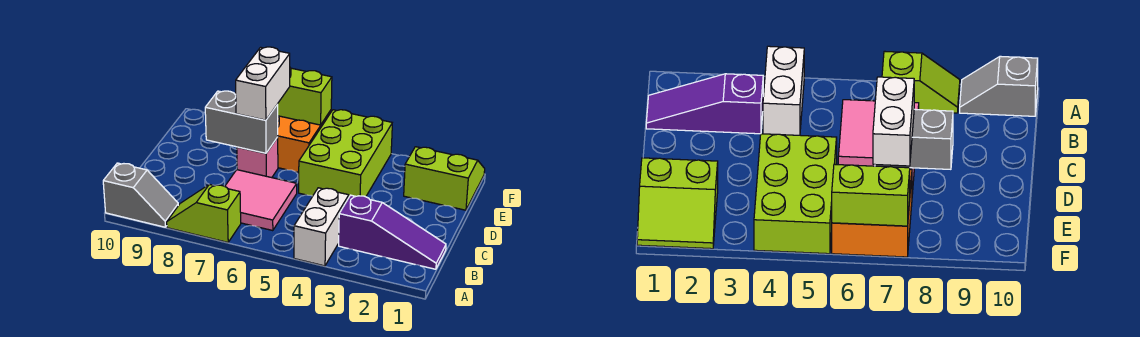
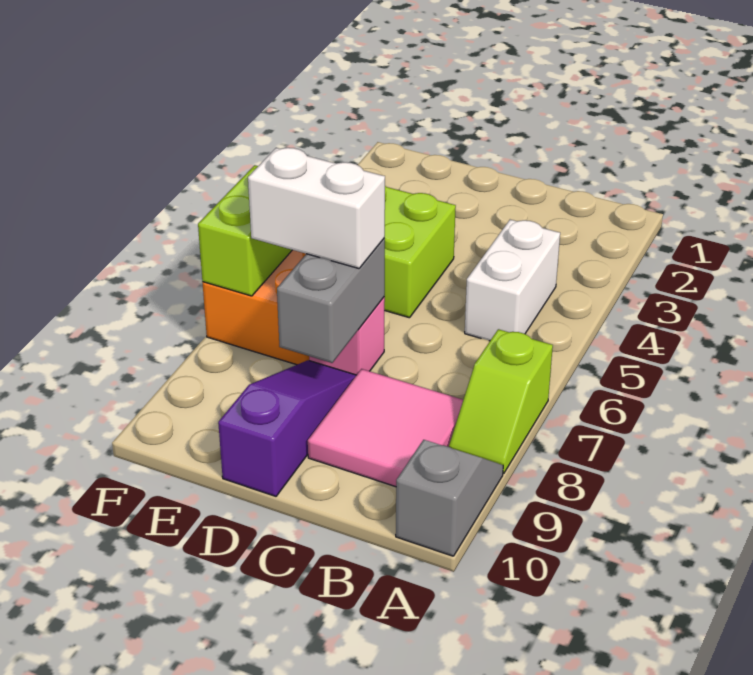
white 1x2 brick [294,188,349,266] -> white 1x2 brick turned to [465,220,560,341]
purple 1x3 slope [339,195,446,269] -> purple 1x3 slope moved to [218,360,356,496]
pink 2x2 tile [225,170,297,231] -> pink 2x2 tile moved to [308,369,463,487]
lime 2x2 slope [404,147,485,210] -> none

